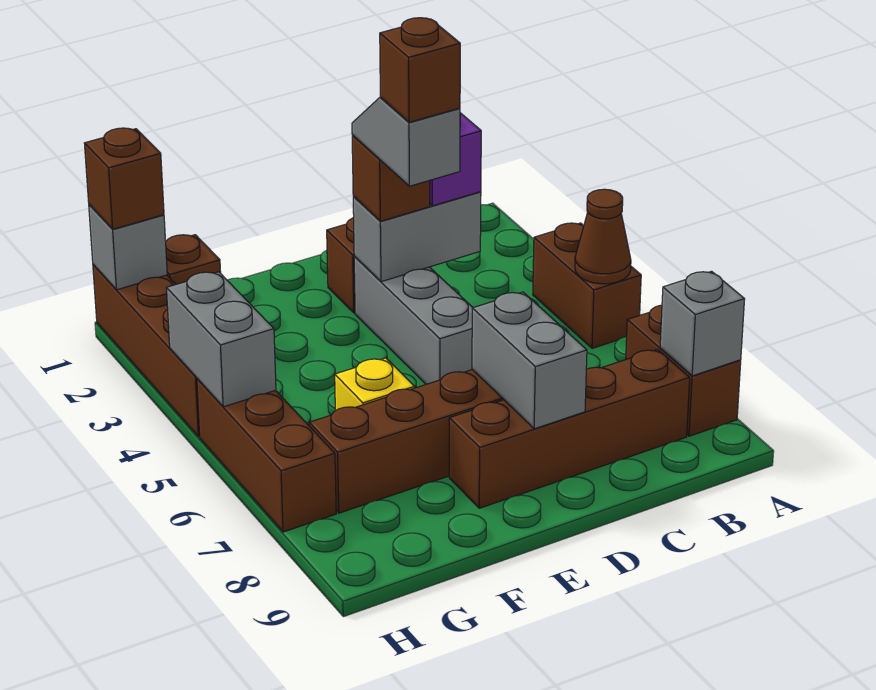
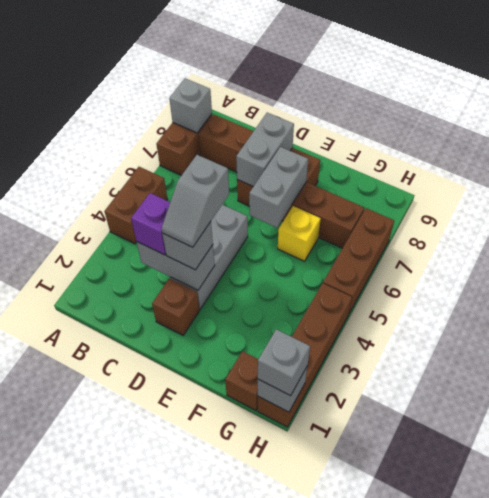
brown 1x1 cone [575,189,631,284] -> none
brown 1x1 brick [352,135,430,221] -> grey 1x1 brick [162,222,213,270]
brown 1x1 brick [380,18,460,122] -> none
brown 1x1 brick [84,128,164,229] -> grey 1x1 brick [258,329,310,396]
grey 1x2 brick [166,272,276,407] -> grey 1x2 brick moved to [249,147,308,228]

